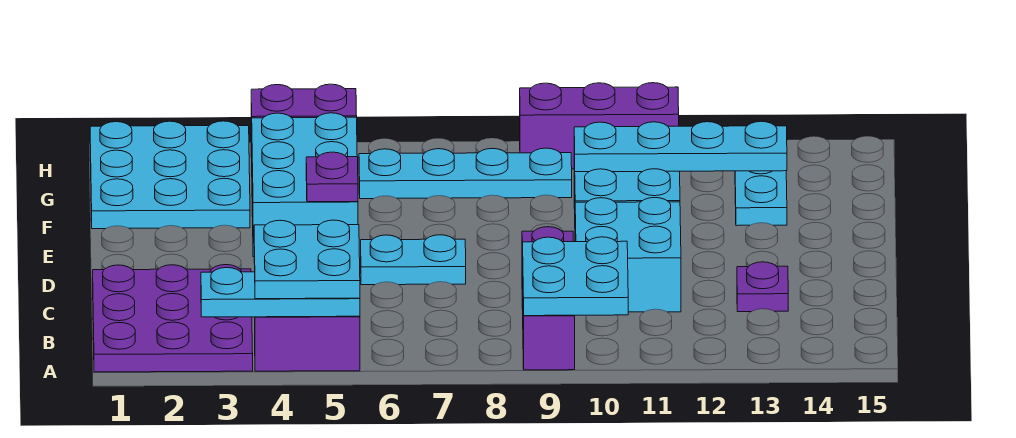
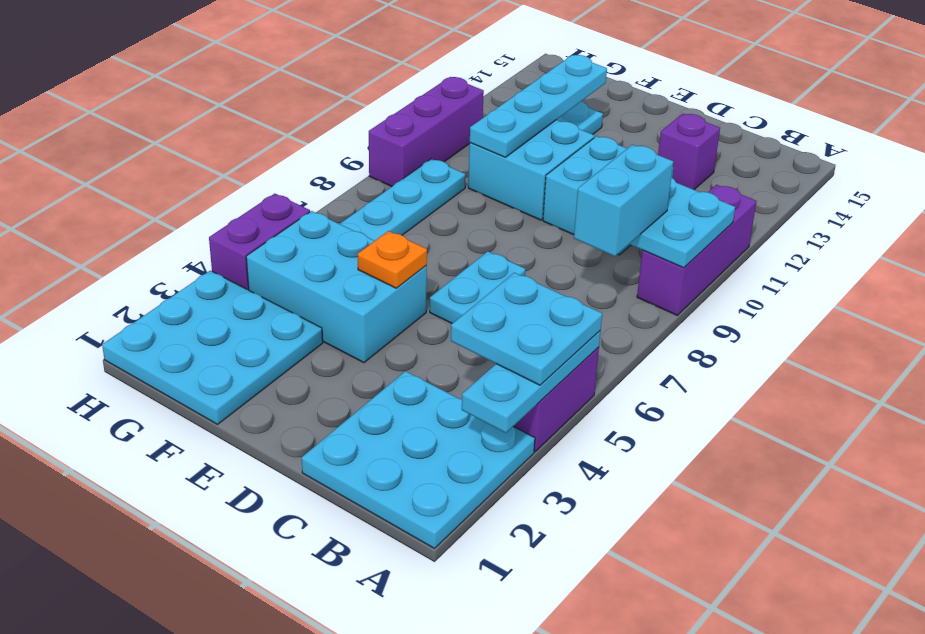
purple 3x3 plate [93,265,253,372] -> cyan 3x3 plate [302,371,535,549]
purple 1x3 brick [522,227,575,370] -> purple 1x3 brick turned to [637,185,756,315]
none -> cyan 1x2 brick [574,145,673,256]
purple 1x1 plate [737,262,788,312] -> purple 1x1 brick [658,114,720,190]
purple 1x1 plate [306,152,358,202] -> orange 1x1 plate [358,231,427,288]

